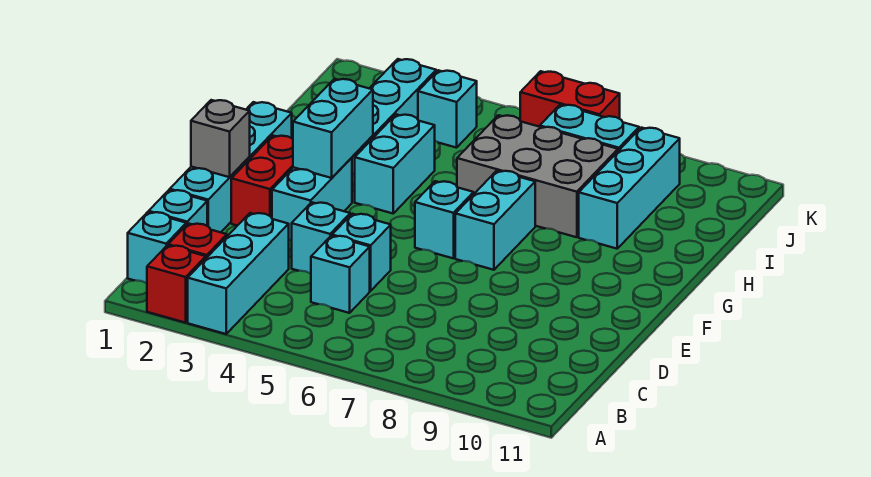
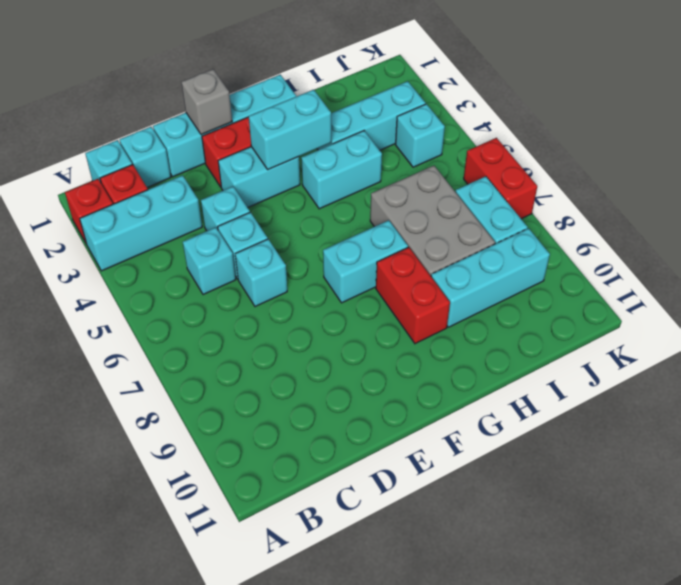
cyan 1x1 brick [415,181,474,258] -> cyan 1x1 brick moved to [235,239,287,307]
none -> red 1x2 brick [376,247,450,344]

